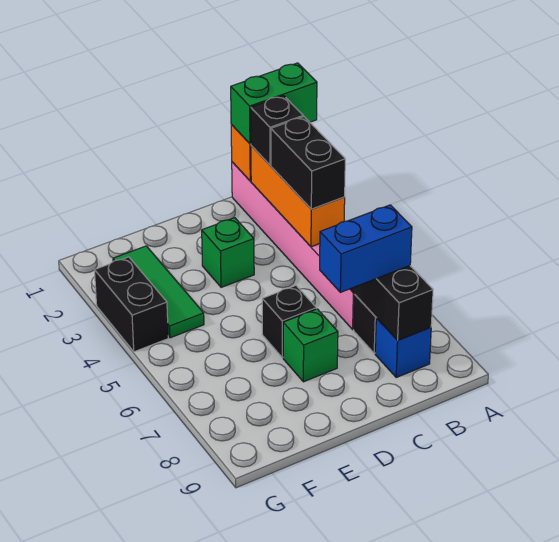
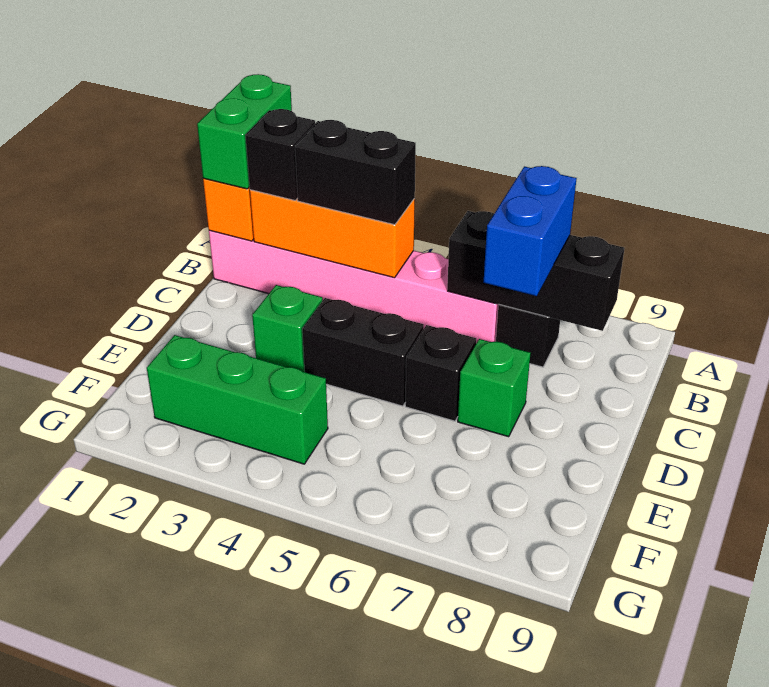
blue 1x1 brick [375,318,431,377] -> none
green 1x3 tile [113,246,204,338] -> green 1x3 brick [147,335,328,464]
black 1x2 brick [95,257,168,352] -> black 1x2 brick moved to [302,298,424,406]

